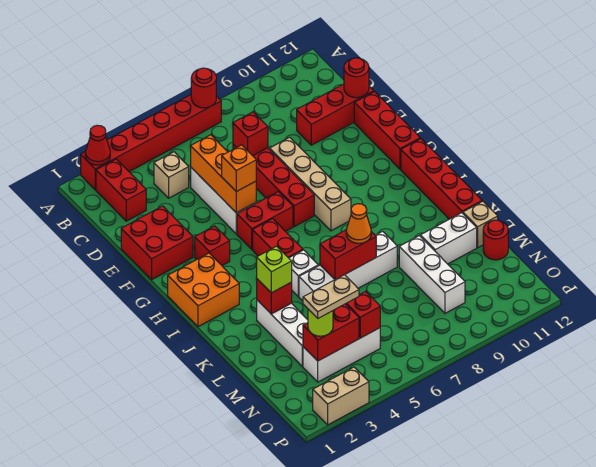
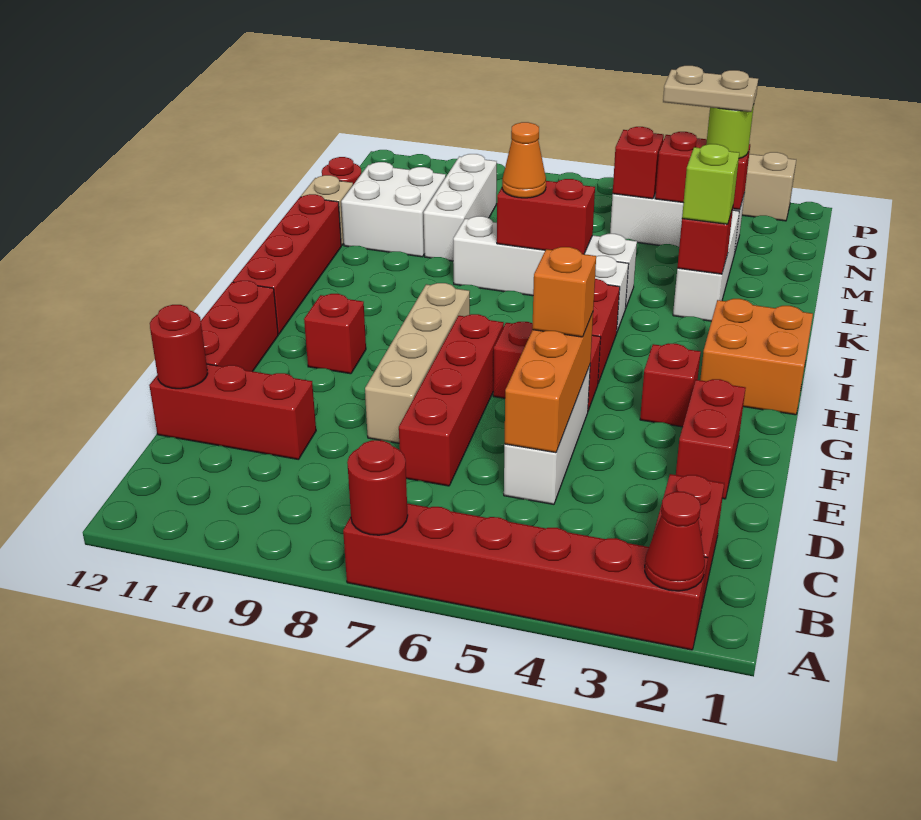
tan 1x1 brick [154,152,189,198] -> none
red 1x1 brick [233,112,268,156] -> red 1x1 brick moved to [304,294,366,374]
red 2x2 brick [121,206,193,280] -> red 1x2 brick [676,379,746,499]
white 1x2 brick [420,213,477,264] -> white 2x2 brick [341,162,446,257]

